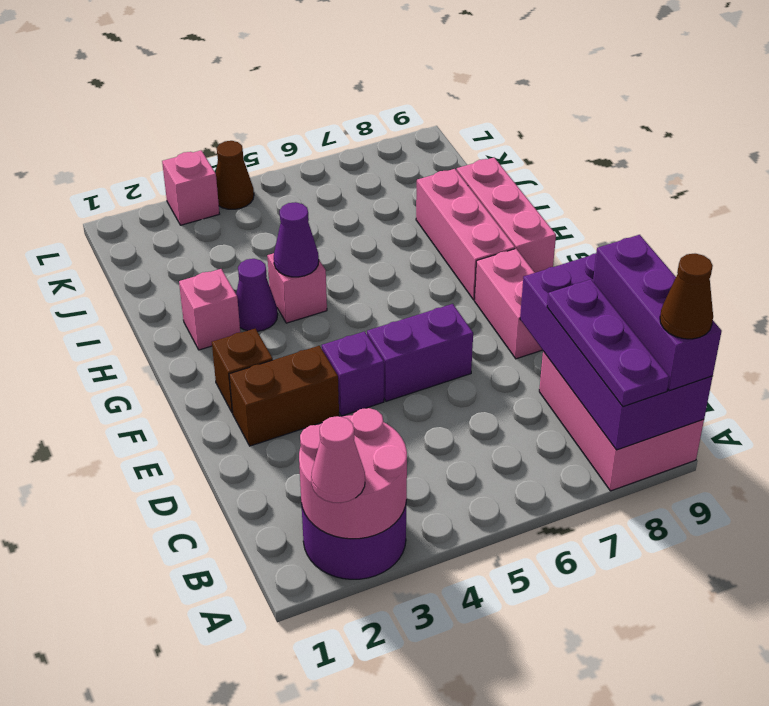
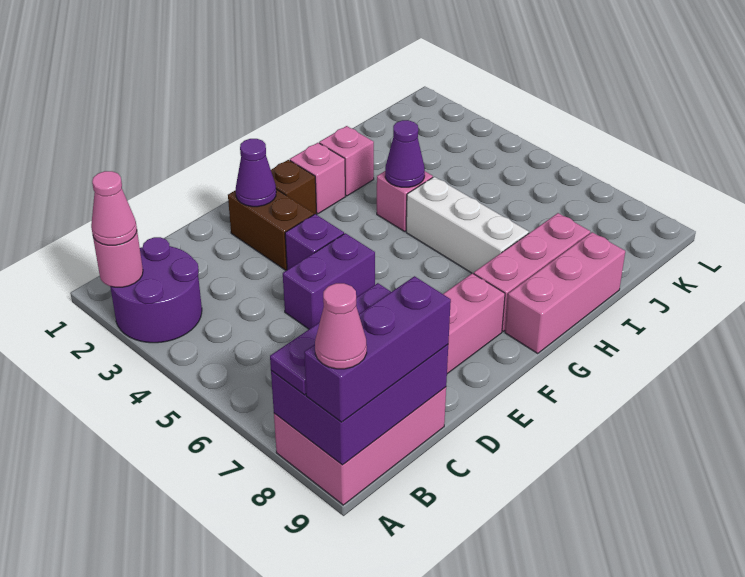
pink 2x2 round brick [299,408,407,539] -> pink 1x1 round brick [93,232,143,287]
purple 2x4 brick [520,253,713,450] -> purple 2x3 brick [271,345,448,465]
brown 1x1 cone [660,254,713,339] -> pink 1x1 cone [315,283,367,369]
purple 1x2 brick [367,304,473,401] -> purple 1x2 brick turned to [283,233,375,329]
purple 1x1 cone [236,259,278,331] -> purple 1x1 cone moved to [236,139,276,207]
none -> white 1x3 brick [406,177,529,274]
pink 1x1 brick [162,150,219,225] -> pink 1x1 brick moved to [290,143,345,214]
brown 1x1 cone [216,141,254,209] -> none

